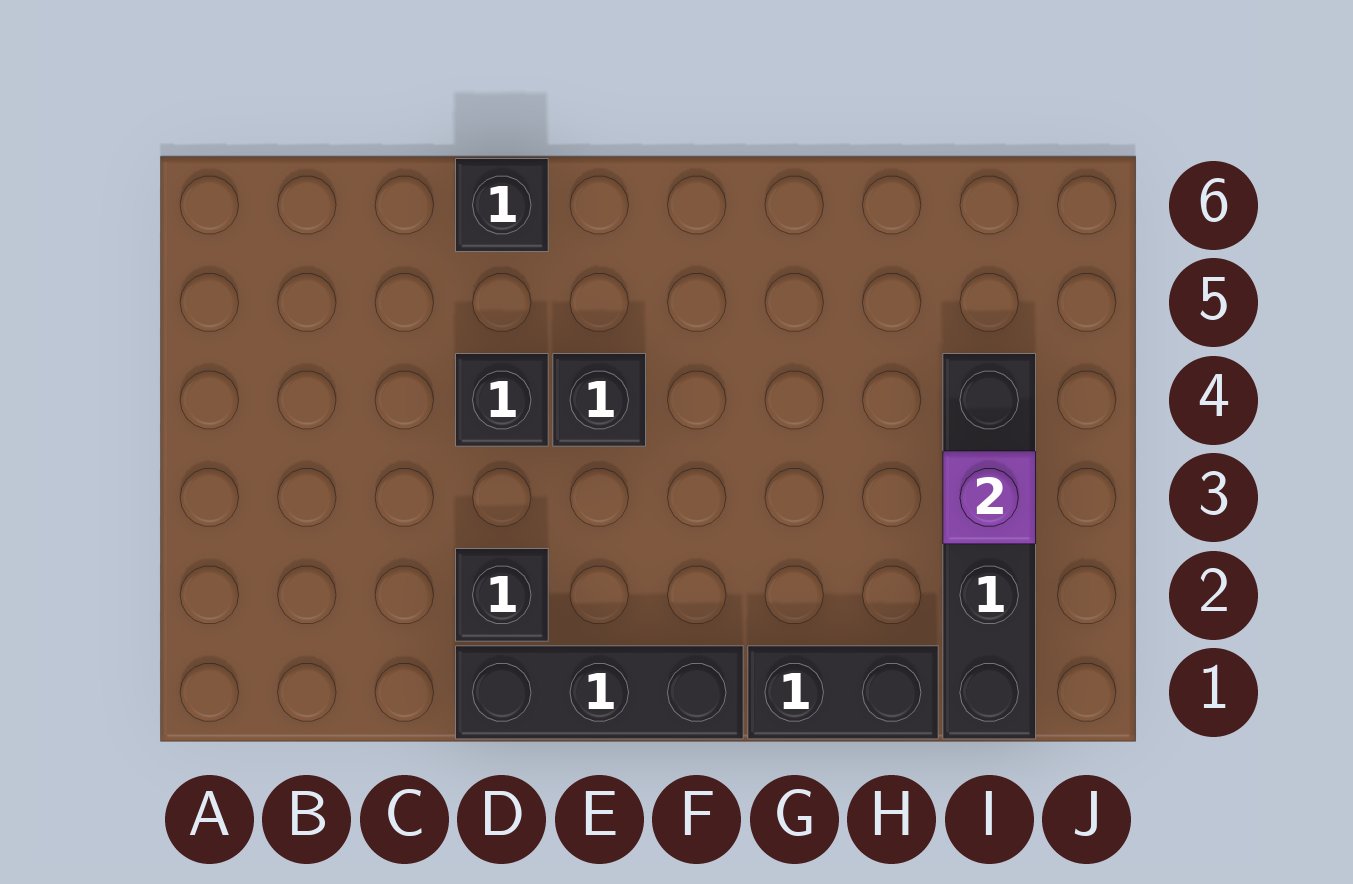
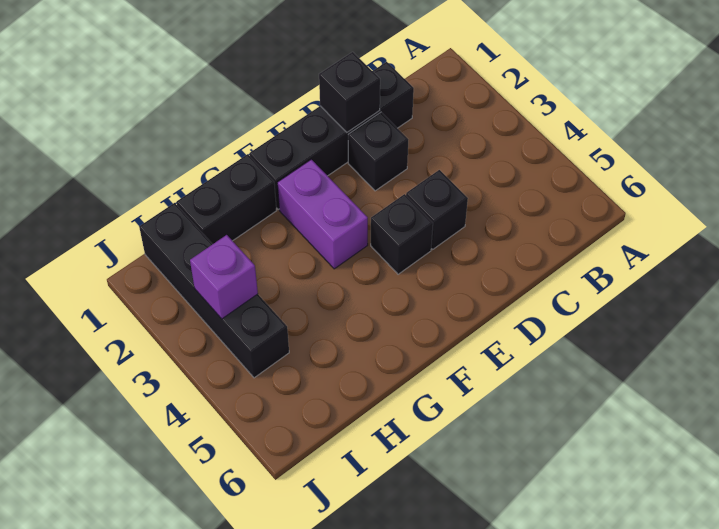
black 1x3 brick [456,646,743,739] -> black 1x4 brick [250,62,414,209]
black 1x1 brick [456,159,548,252] -> black 1x1 brick moved to [319,52,380,132]
none -> purple 1x2 brick [277,159,368,269]

